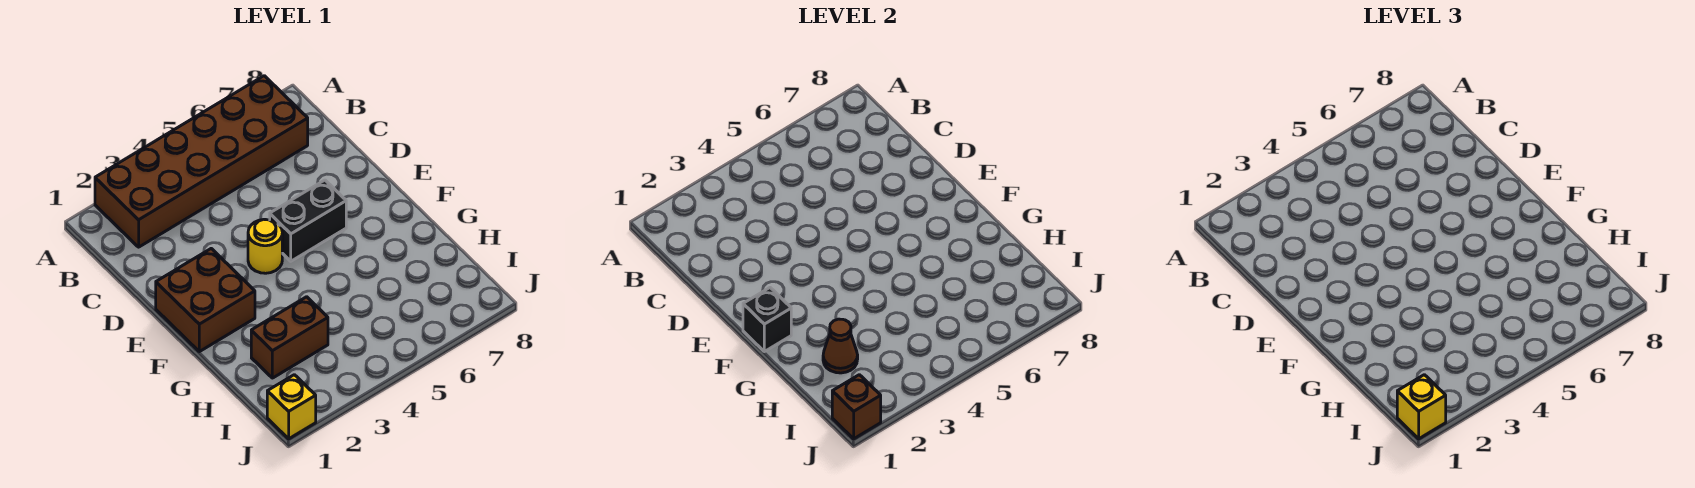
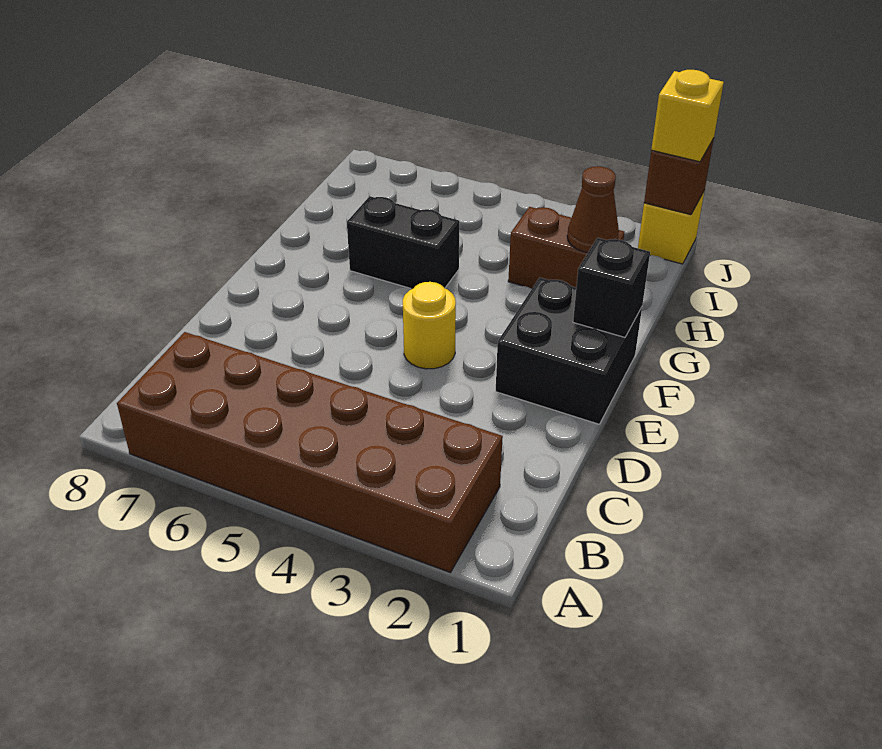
brown 2x2 brick [156,249,255,352] -> black 2x2 brick [496,278,642,424]
black 1x2 brick [270,180,346,261] -> black 1x2 brick moved to [347,196,459,289]

